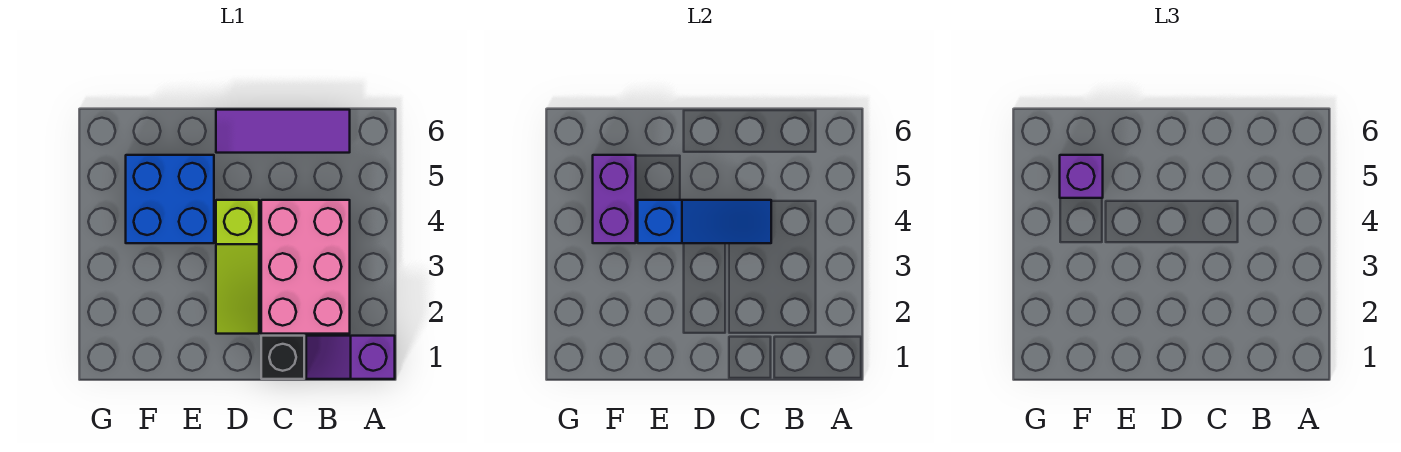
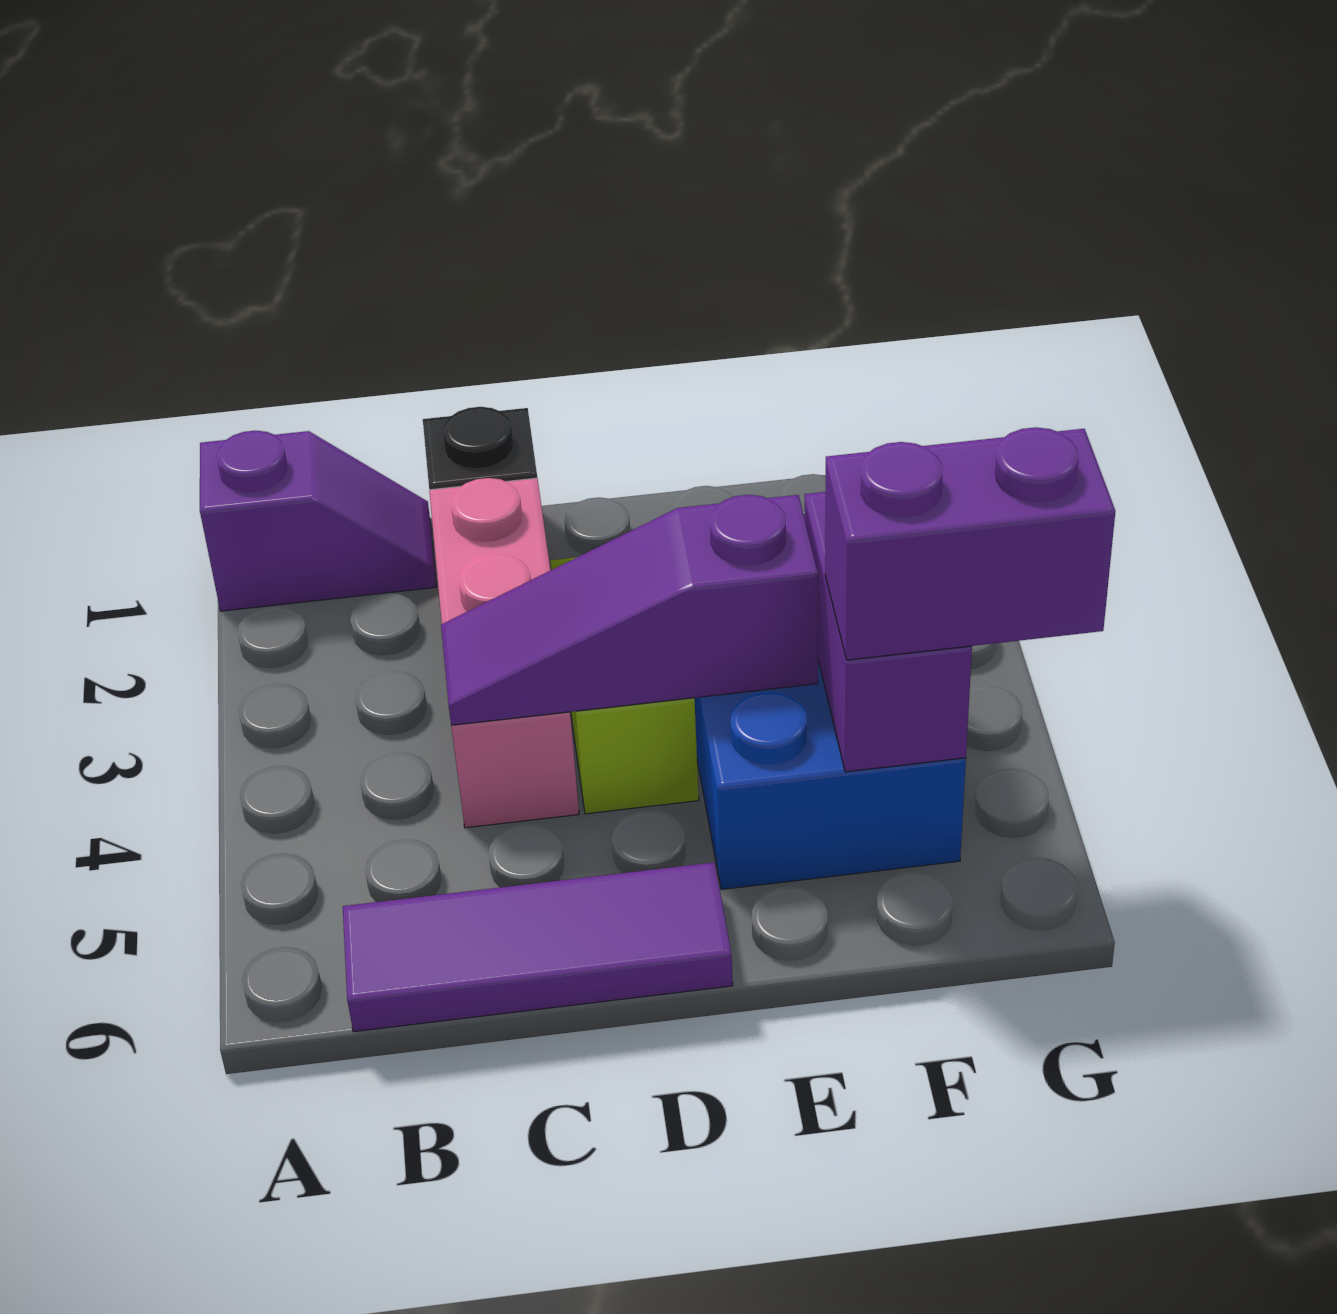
pink 2x3 brick [261,200,350,334] -> pink 1x3 brick [429,478,579,828]
blue 1x3 slope [638,200,771,243] -> purple 1x3 slope [441,495,818,725]
purple 1x1 brick [1060,155,1103,198] -> purple 1x2 brick [825,427,1115,660]

